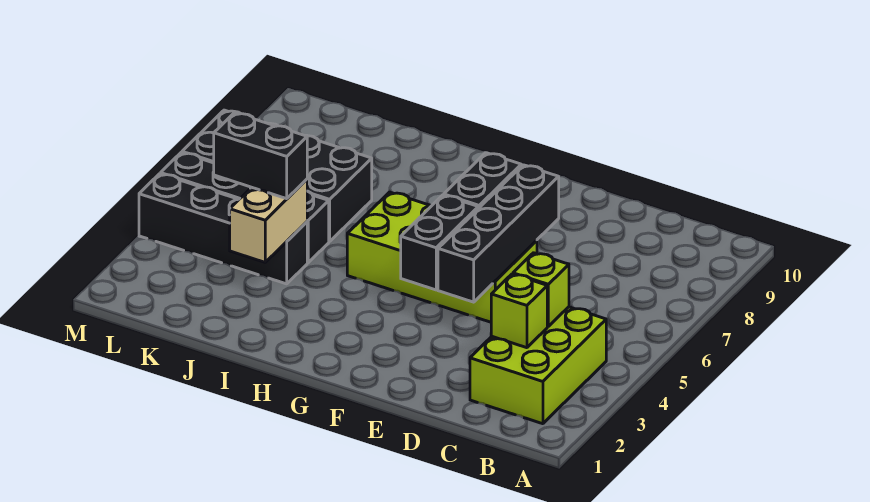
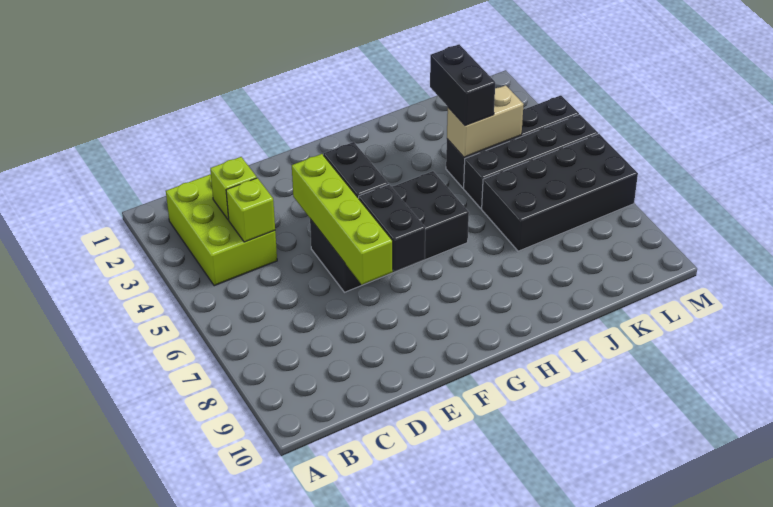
black 1x4 brick [438,165,559,302] -> lime 1x4 brick [292,154,393,284]
lime 2x4 brick [347,192,537,322] -> black 2x4 brick [310,171,469,292]
tan 1x2 brick [230,179,307,262] -> tan 1x2 brick turned to [447,85,524,157]
black 1x2 brick [214,113,307,199] -> black 1x2 brick turned to [430,44,495,126]

